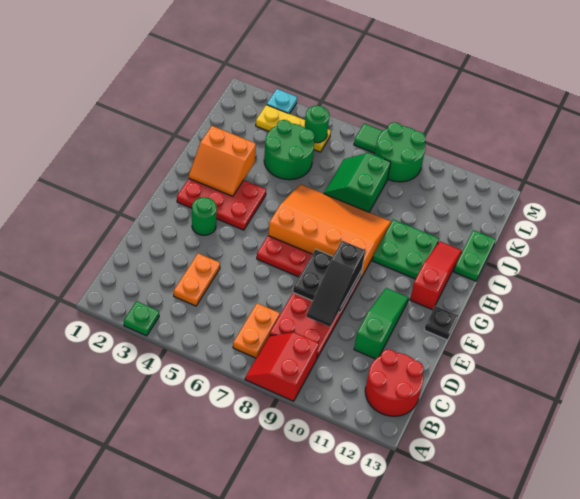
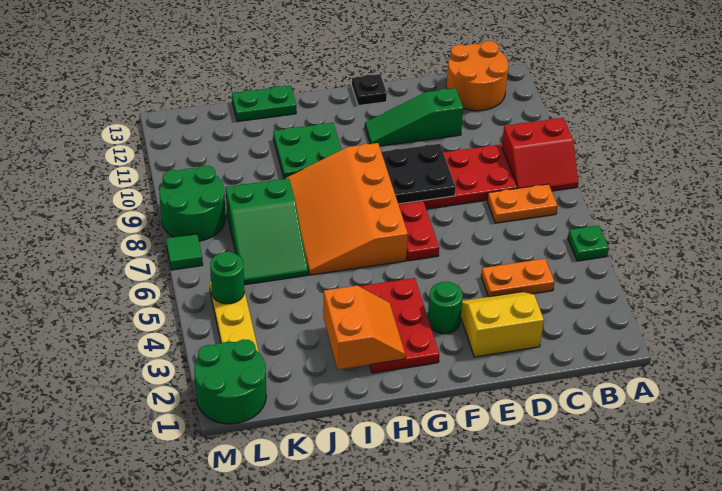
green 1x1 plate [124,301,159,336] -> green 1x1 plate moved to [568,225,609,261]
red 2x2 round brick [365,349,423,416] -> orange 2x2 round brick [446,41,508,111]
none -> yellow 2x2 slope [461,292,544,357]
black 1x3 slope [307,241,365,327] -> none
red 1x3 slope [410,241,462,310] -> none
green 2x2 round brick [264,120,314,180] -> green 2x2 round brick moved to [194,339,266,424]
green 2x2 slope [324,153,391,212] -> green 2x3 slope [226,178,308,285]
cyan 1x1 plate [267,89,297,114] -> none

